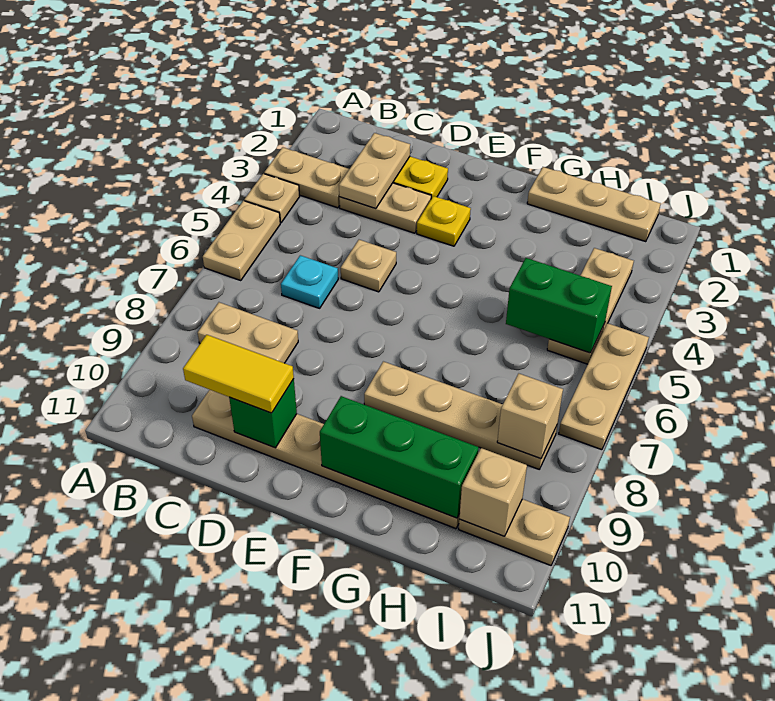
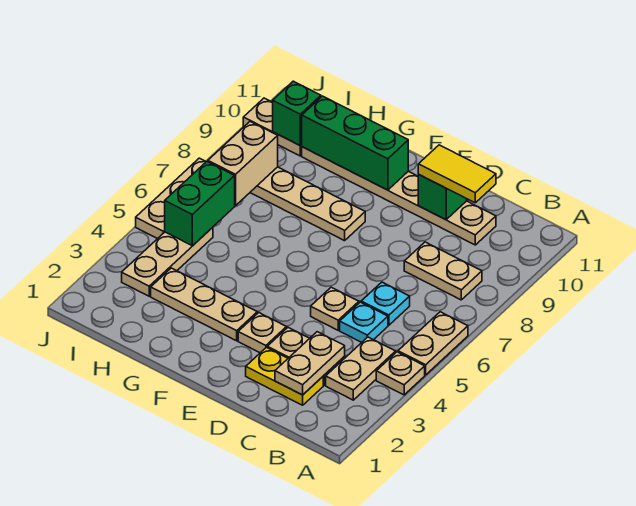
tan 1x2 plate [264,147,349,208] -> tan 1x2 plate turned to [326,337,396,400]
none -> cyan 1x1 plate [340,302,388,342]
yellow 1x1 plate [417,196,471,246] -> tan 1x1 plate [238,313,287,353]
tan 1x3 plate [527,167,661,242] -> tan 1x3 plate moved to [151,268,257,341]
green 1x2 brick [506,258,612,353] -> green 1x2 brick turned to [165,162,235,246]
tan 1x1 brick [497,374,563,459] -> tan 1x2 brick [208,121,278,206]
tan 1x1 brick [459,448,527,536] -> green 1x1 brick [272,81,321,146]

